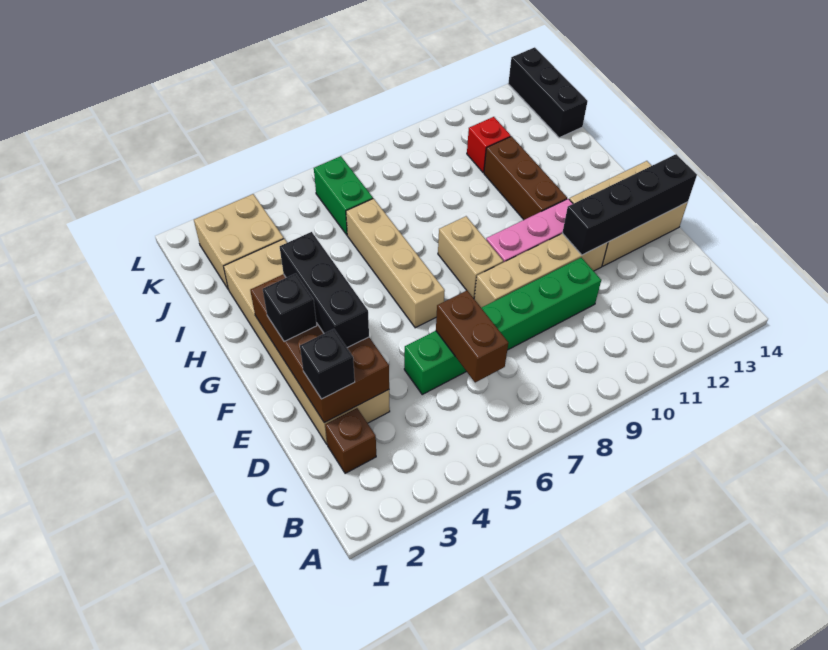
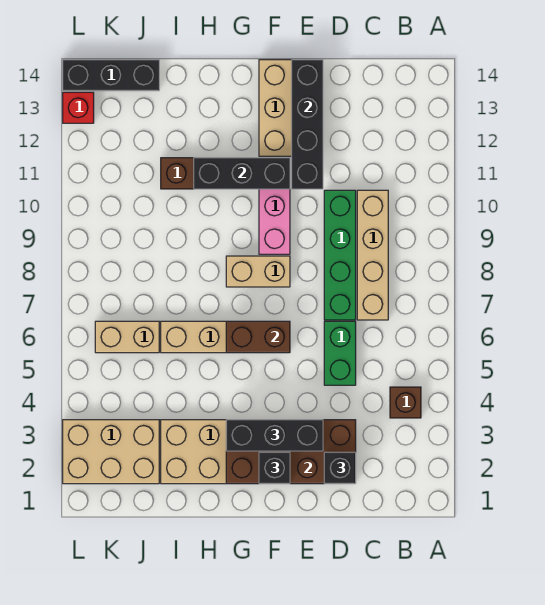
brown 1x1 brick [325,408,376,473] -> brown 1x1 brick moved to [390,387,421,418]
brown 1x2 brick [436,290,508,382] -> brown 1x2 brick moved to [226,321,290,353]
tan 1x4 brick [474,233,608,308] -> tan 1x4 brick moved to [357,190,388,320]
none -> black 1x3 brick [194,158,290,189]
tan 2x2 brick [194,194,284,289] -> tan 2x3 brick [63,420,159,484]
green 1x2 brick [314,156,373,235] -> tan 1x2 brick [95,321,159,353]
red 1x1 brick [467,117,511,173] -> red 1x1 brick moved to [63,92,94,123]

